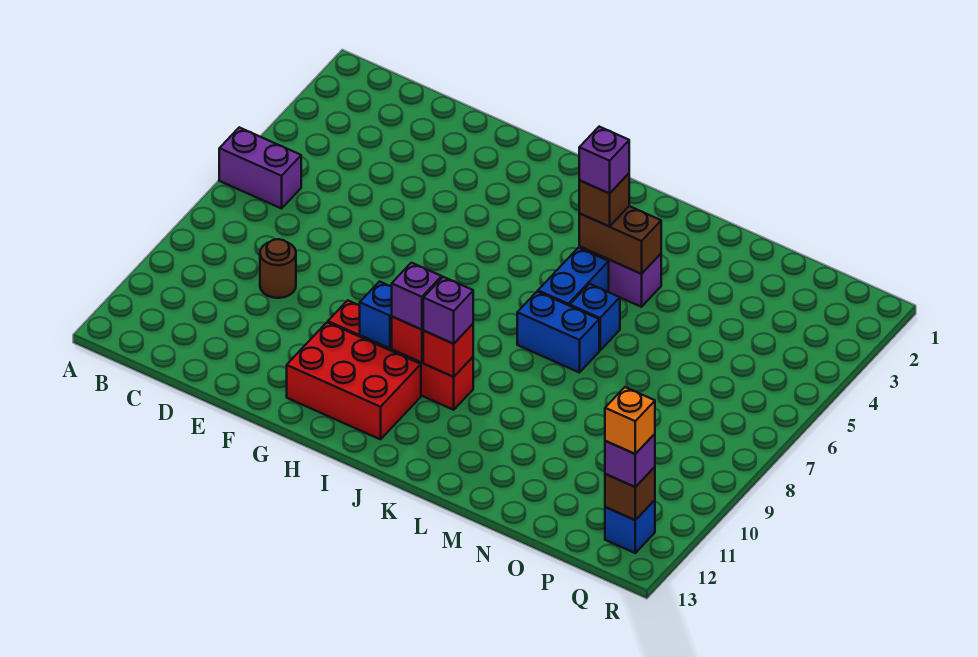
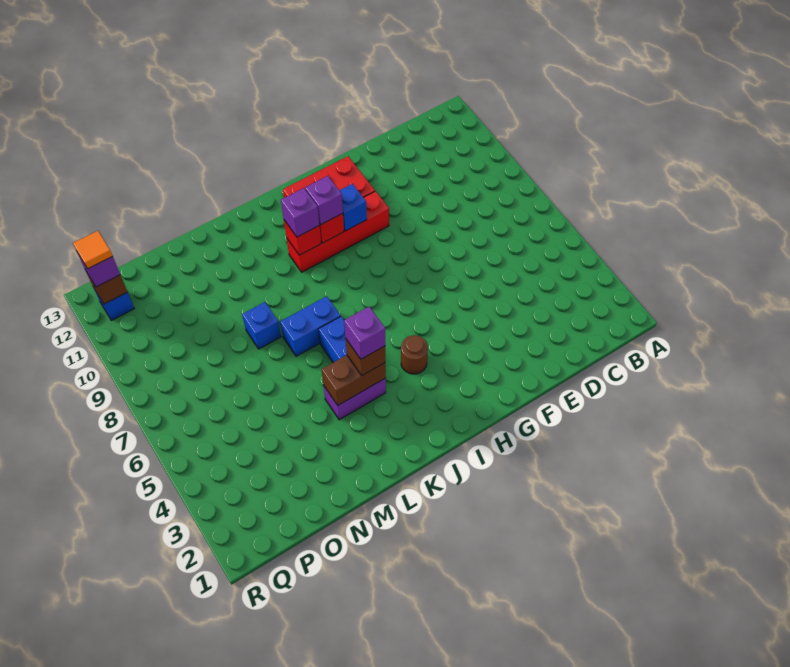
purple 1x2 brick [219,127,301,208] -> none
brown 1x1 round brick [260,239,296,298] -> brown 1x1 round brick moved to [401,335,428,374]
blue 1x1 brick [570,284,620,351] -> blue 1x1 brick moved to [242,302,281,349]
orange 1x1 brick [605,387,655,454] -> orange 1x1 tile [73,231,112,269]

